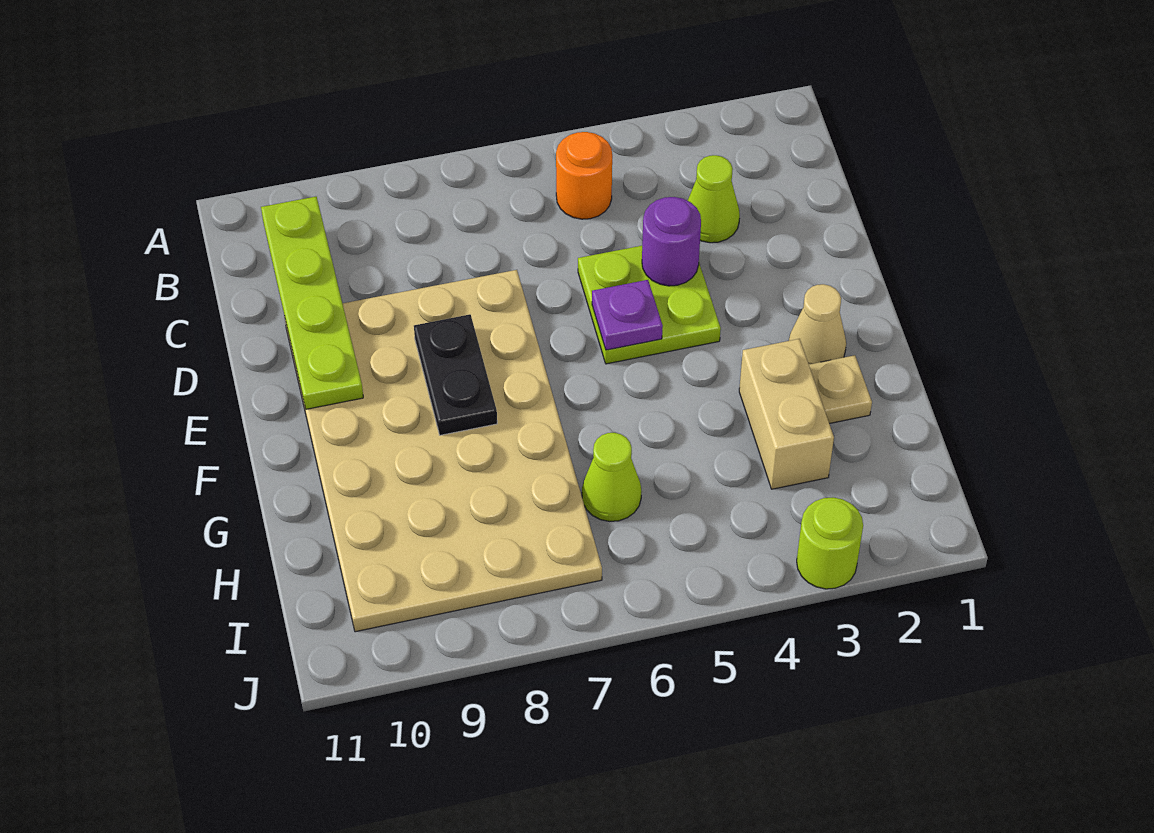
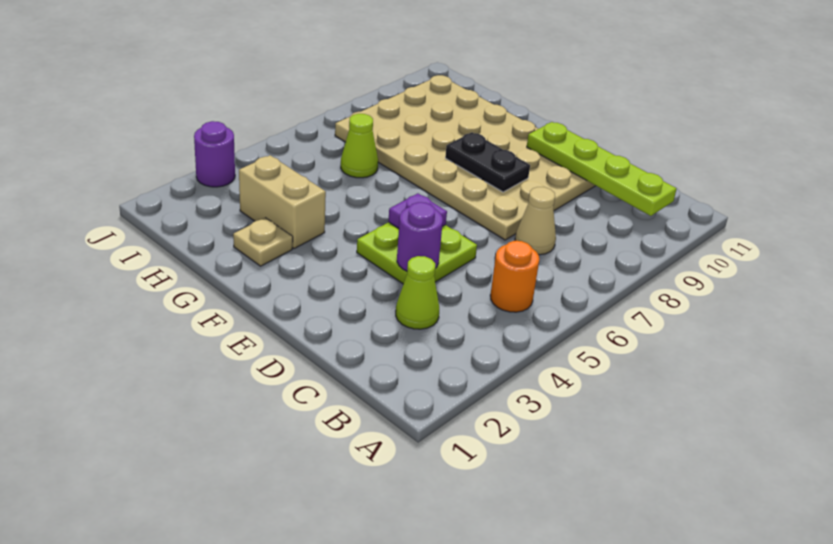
tan 1x1 cone [789,284,846,364] -> tan 1x1 cone moved to [515,187,556,255]
lime 1x1 round brick [797,497,863,589] -> purple 1x1 round brick [194,121,235,187]

